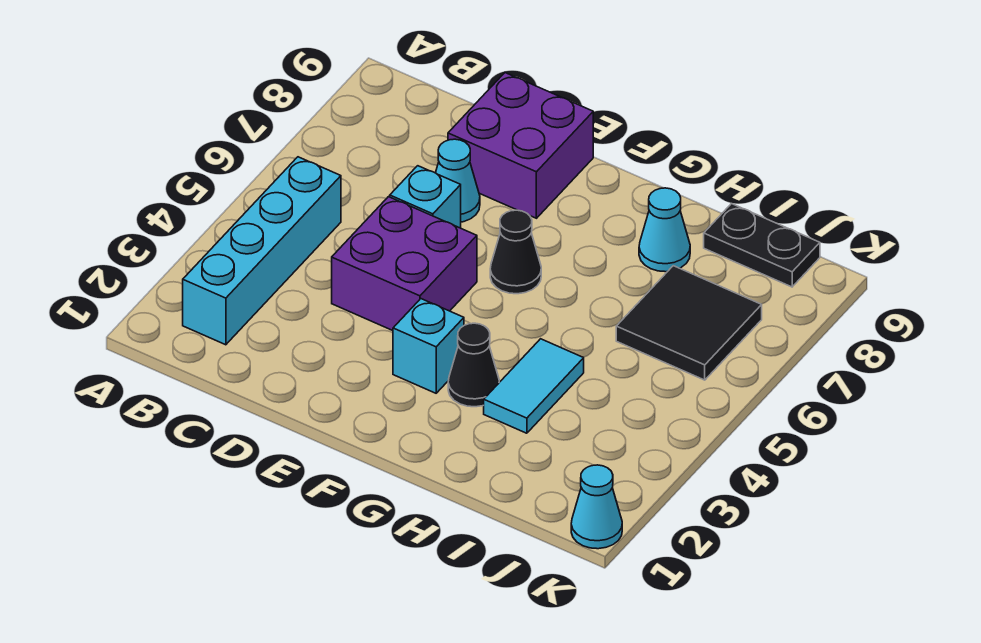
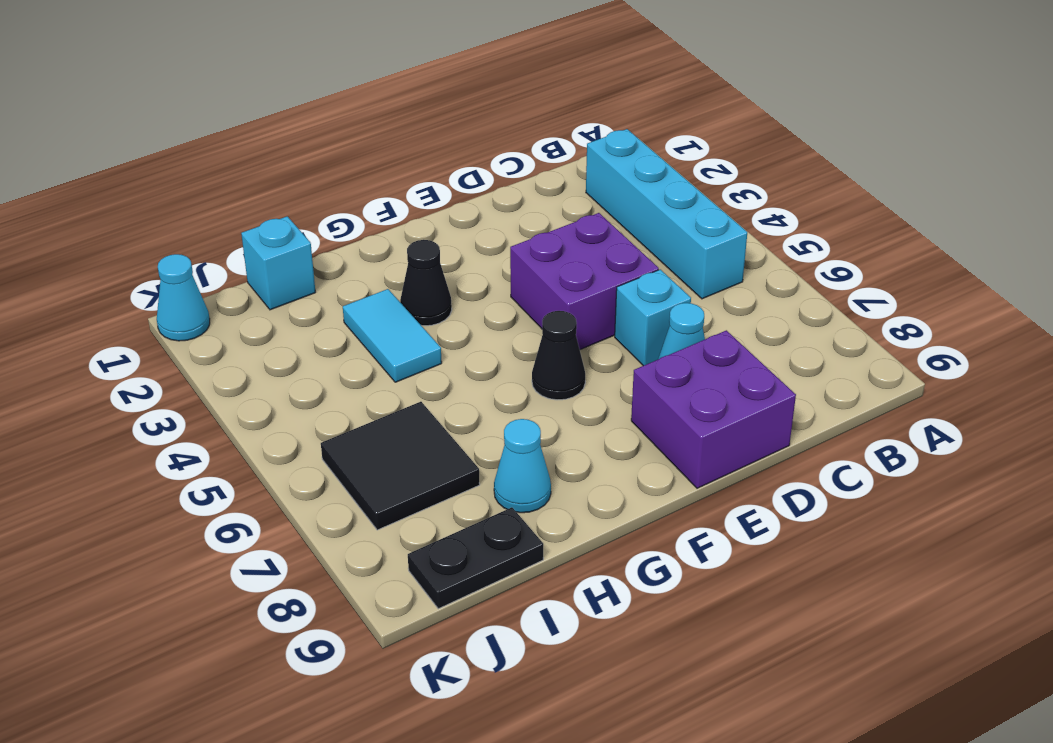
cyan 1x1 brick [393,299,464,393] -> cyan 1x1 brick moved to [241,216,316,310]

